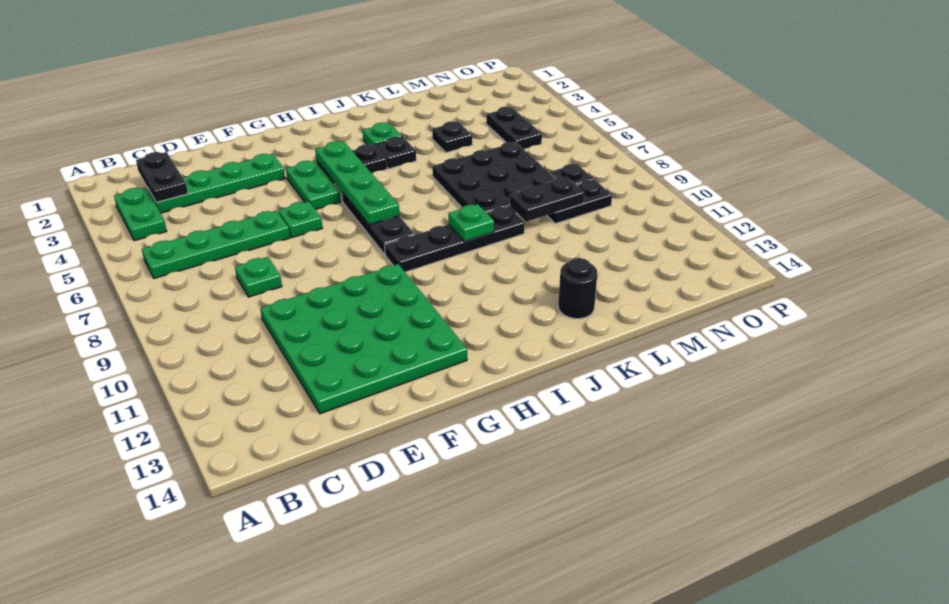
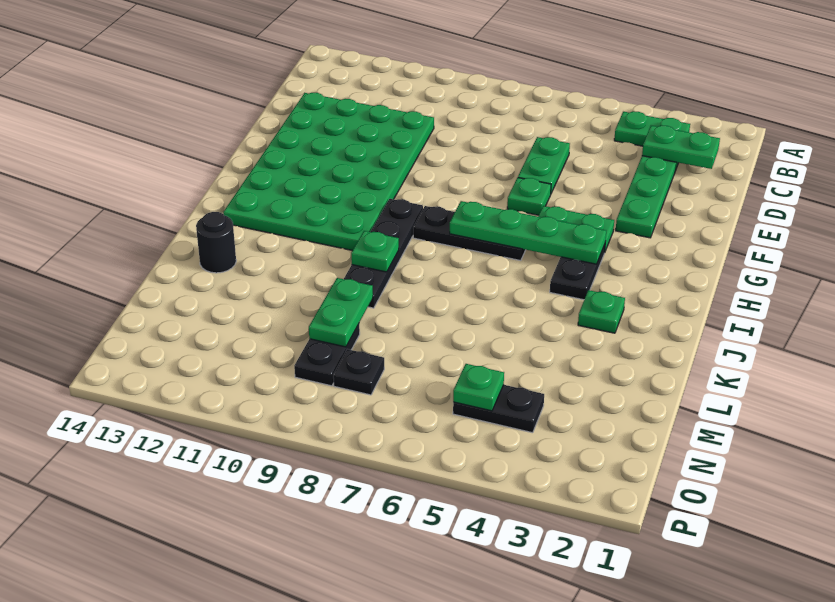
green 1x4 plate [142,211,290,279] -> green 1x2 plate [518,137,570,193]
black 1x2 plate [136,152,188,202] -> green 1x2 plate [642,125,720,169]
green 1x1 plate [235,257,282,297] -> green 1x1 plate moved to [453,364,504,411]
green 4x4 plate [260,264,467,414] -> green 4x6 plate [223,93,434,251]
black 1x1 plate [376,137,416,169] -> none
black 3x3 plate [432,142,555,214] -> none
black 1x1 plate [432,121,472,153] -> none
black 1x2 plate [509,177,584,222] -> green 1x2 plate [309,278,373,347]

